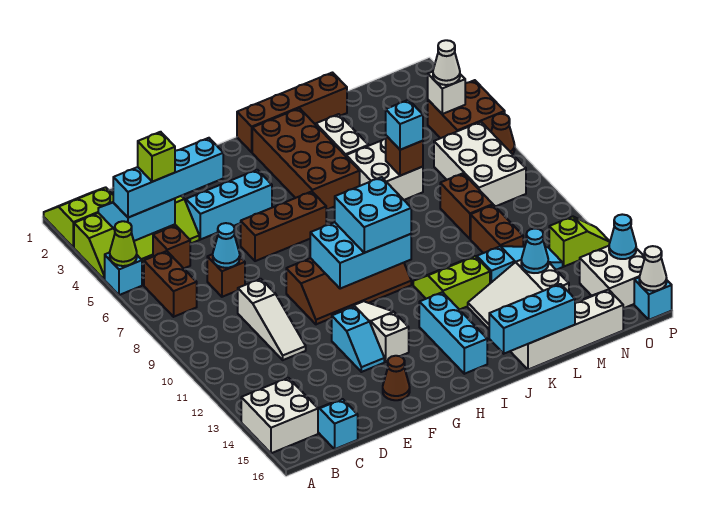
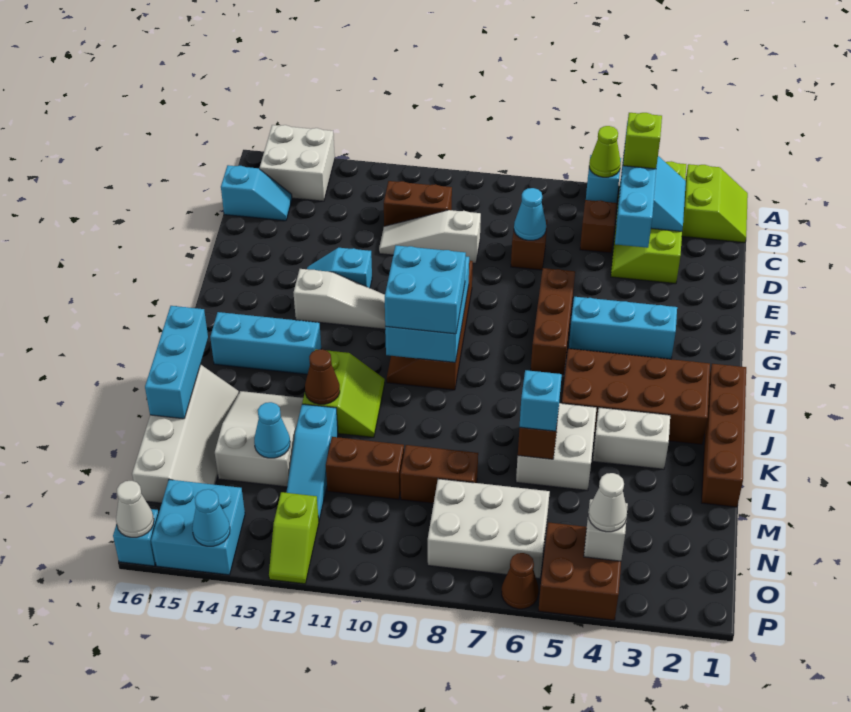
brown 1x2 brick [144,251,197,317] -> brown 1x2 brick moved to [384,181,452,226]
cyan 1x3 brick [186,170,272,240] -> cyan 1x3 brick turned to [569,297,677,359]
brown 1x1 cone [383,356,410,400] -> brown 1x1 cone moved to [305,349,340,404]
white 2x2 brick [580,246,645,308] -> cyan 2x2 brick [151,480,245,575]

